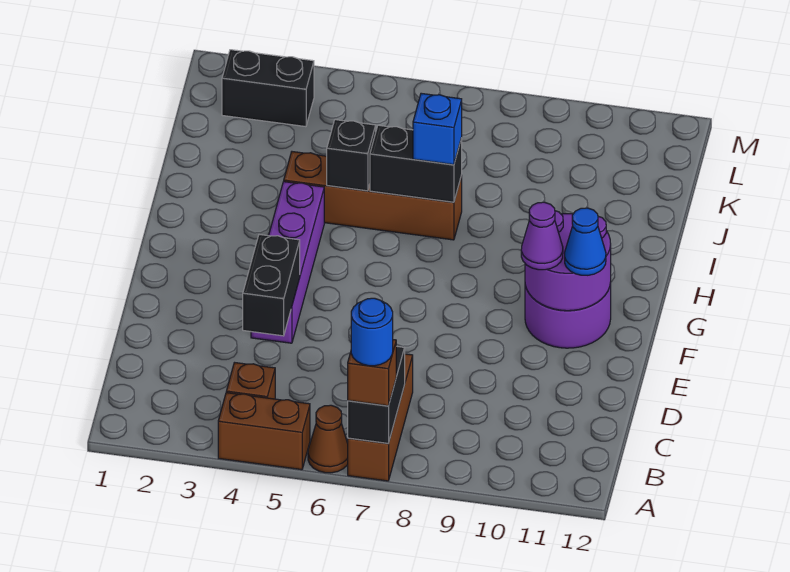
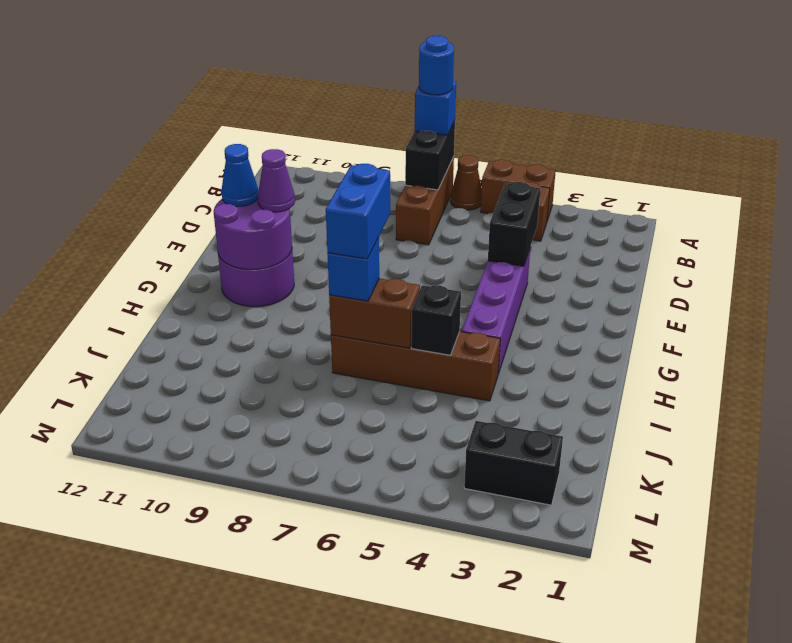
brown 1x1 brick [348,340,396,406] -> blue 1x1 brick [415,81,456,135]
none -> blue 1x2 brick [326,164,390,259]
black 1x2 brick [370,125,462,202] -> brown 1x2 brick [329,278,420,348]

